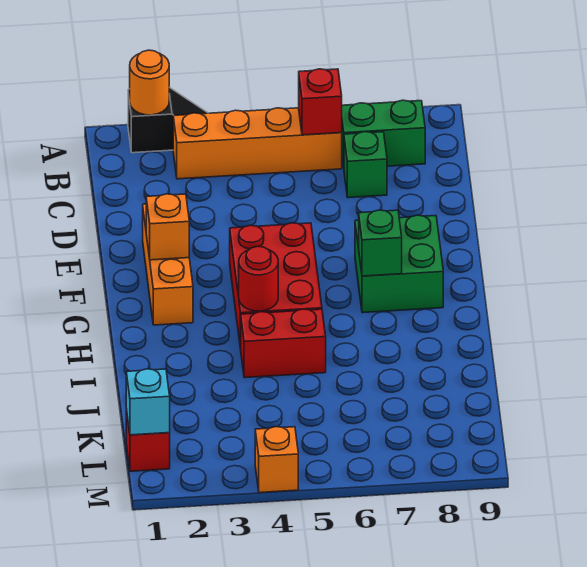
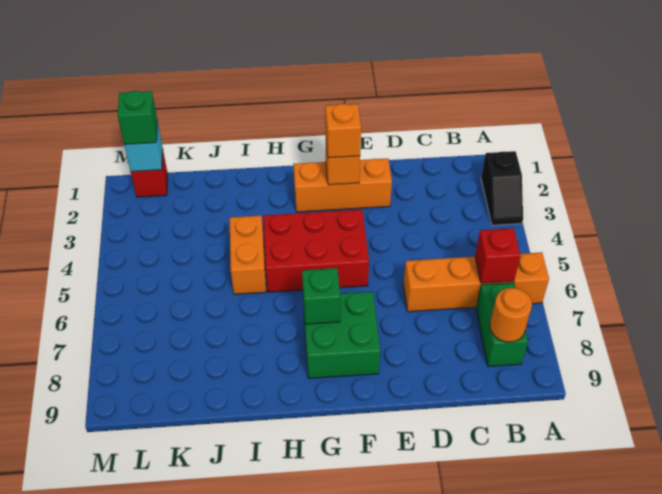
orange 1x1 round brick [130,50,169,115] -> orange 1x1 round brick moved to [490,288,532,342]
orange 1x4 brick [173,108,342,179] -> orange 1x4 brick turned to [403,252,549,312]
green 1x1 brick [344,132,387,198] -> green 1x1 brick moved to [118,91,157,145]
red 1x1 round brick [239,246,278,311] -> none
red 1x2 brick [241,309,326,378] -> orange 1x2 brick [230,216,266,294]
orange 1x1 brick [255,427,298,493] -> orange 1x1 brick moved to [325,104,361,158]

